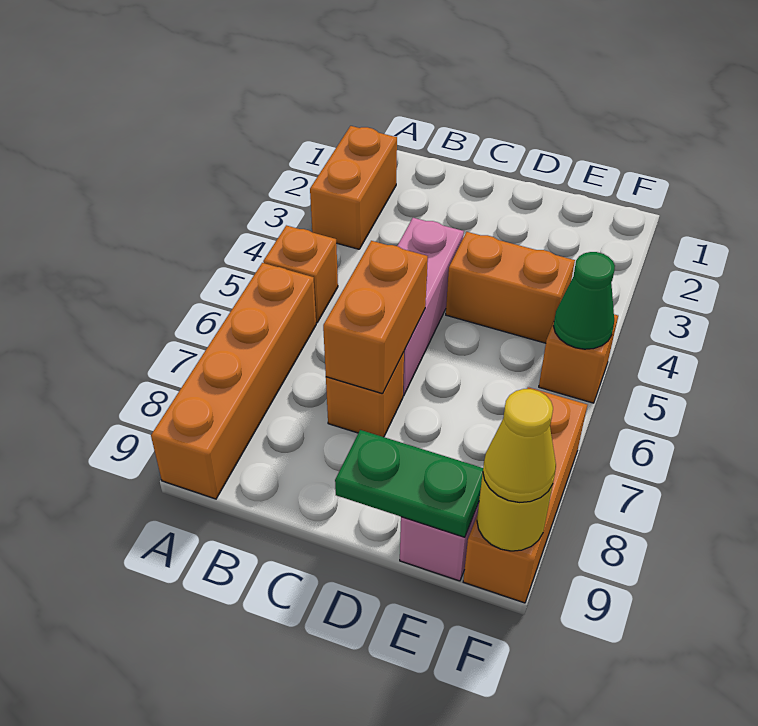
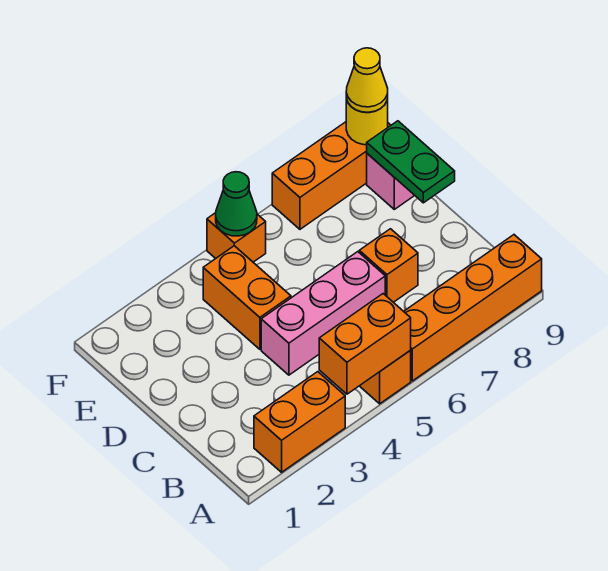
orange 1x2 brick [323,241,428,394] -> orange 1x2 brick moved to [319,294,411,394]

